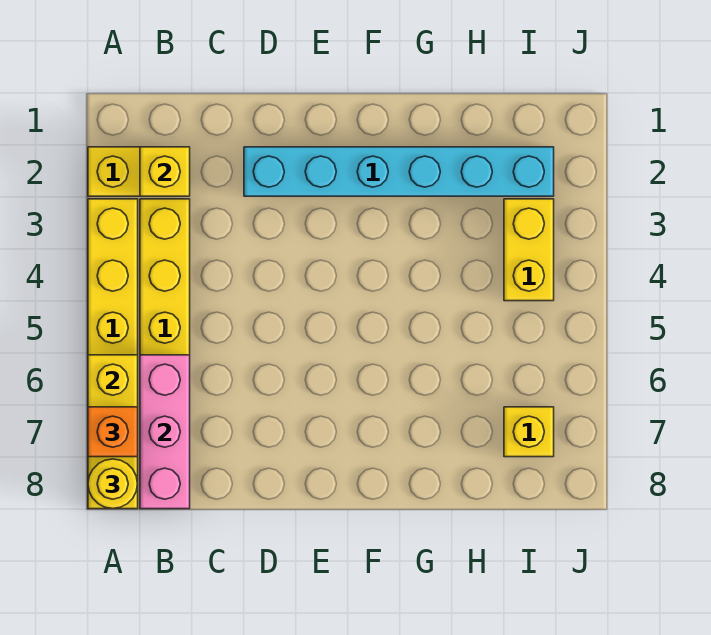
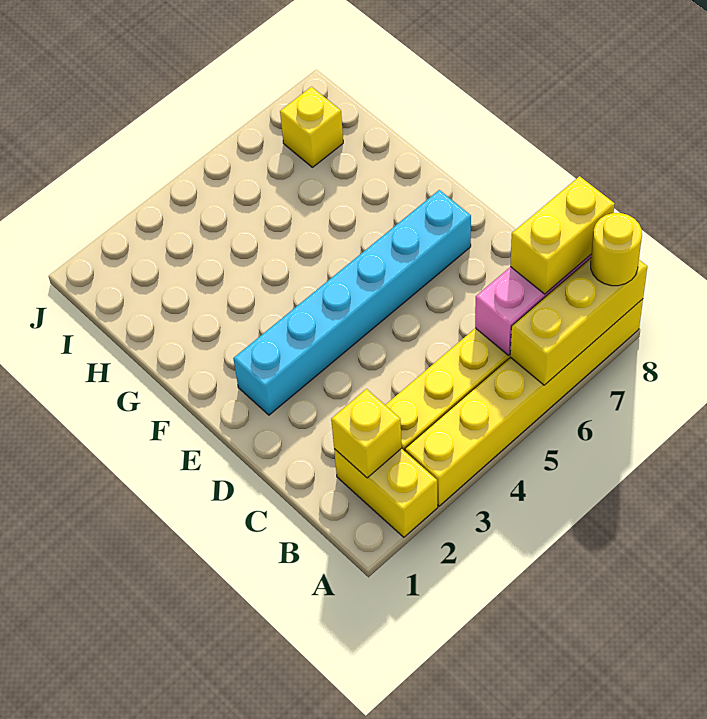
orange 1x1 brick [88,407,138,457] -> none
cyan 1x6 brick [244,147,554,196] -> cyan 1x6 brick turned to [233,190,471,415]
yellow 1x2 brick [504,199,554,301] -> yellow 1x2 brick moved to [510,176,615,294]

